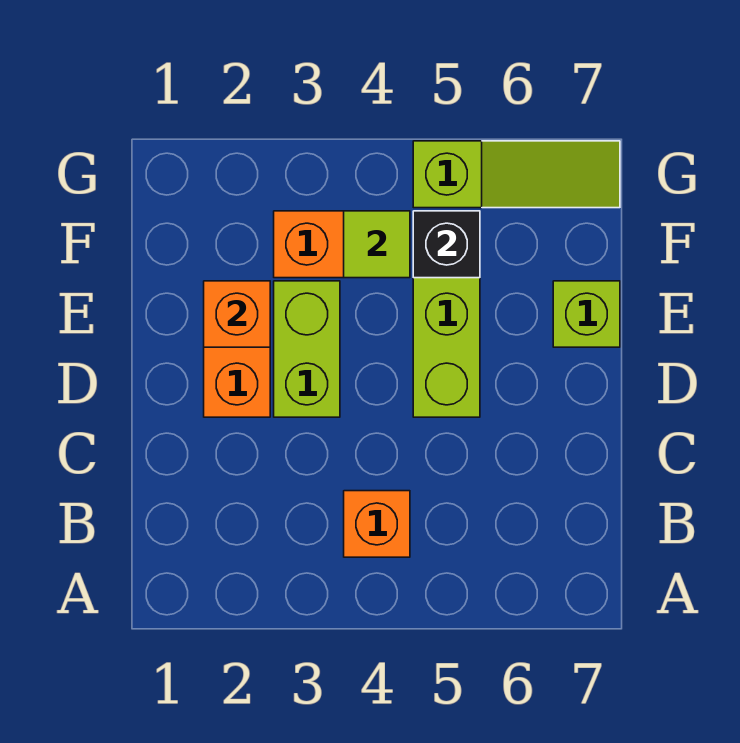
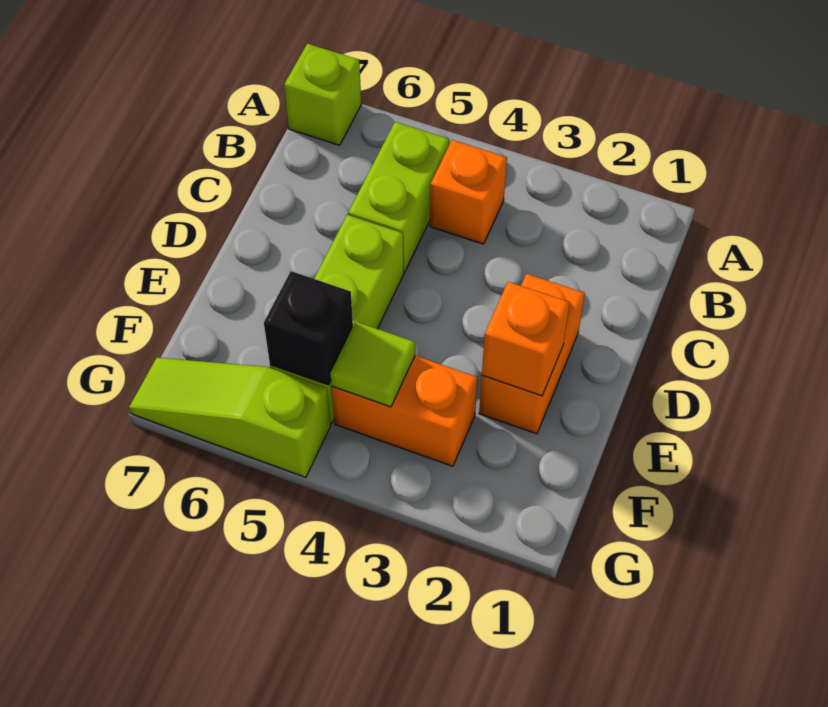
lime 1x2 brick [274,281,340,417] -> lime 1x2 brick moved to [348,122,449,272]
lime 1x1 brick [553,281,620,347] -> lime 1x1 brick moved to [284,44,361,145]

